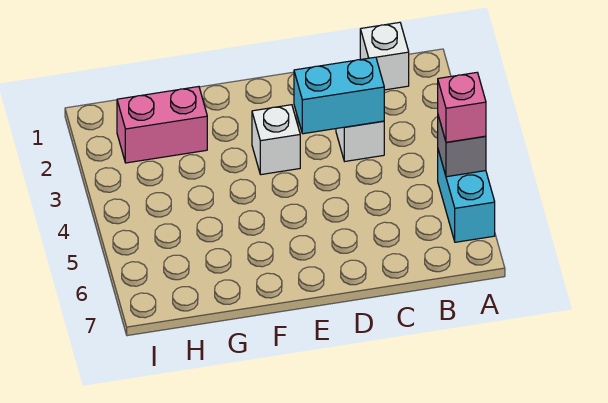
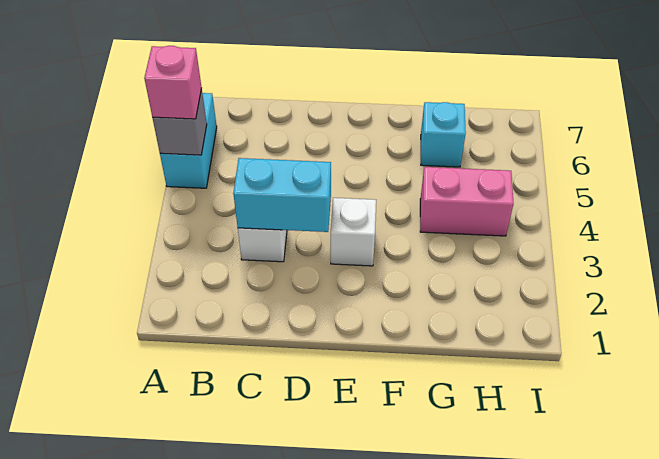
white 1x1 brick [360,22,409,90] -> none
pink 1x2 brick [117,87,207,163] -> pink 1x2 brick moved to [420,167,514,236]
none -> cyan 1x1 brick [421,102,466,167]

